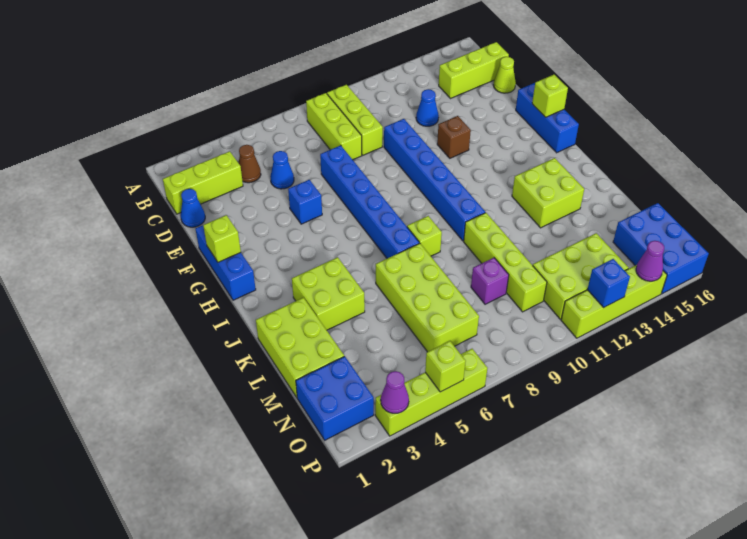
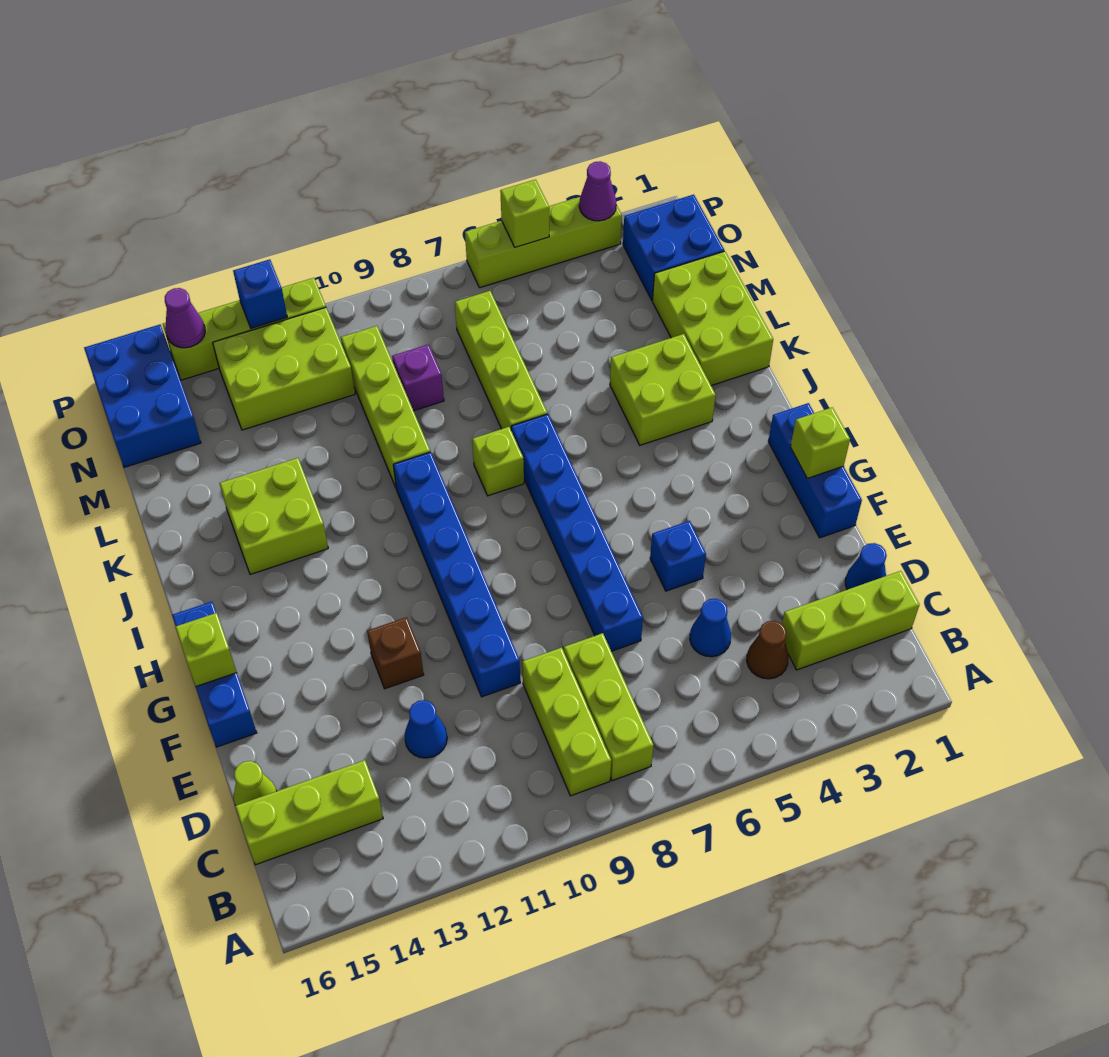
lime 2x4 brick [376,243,479,352] -> lime 1x4 brick [455,291,547,429]

